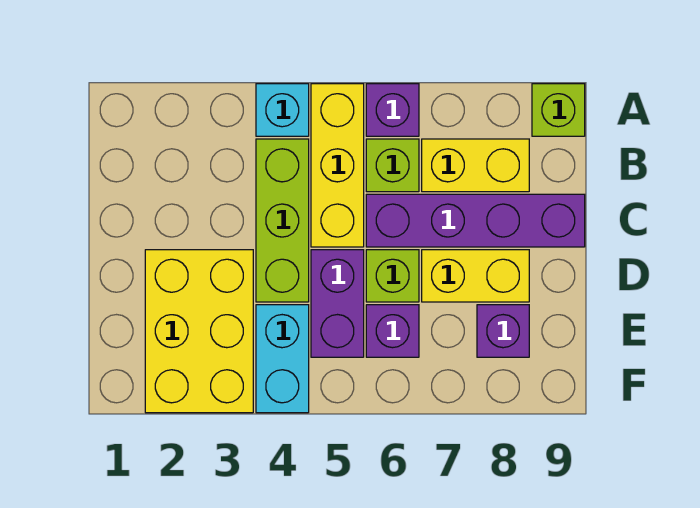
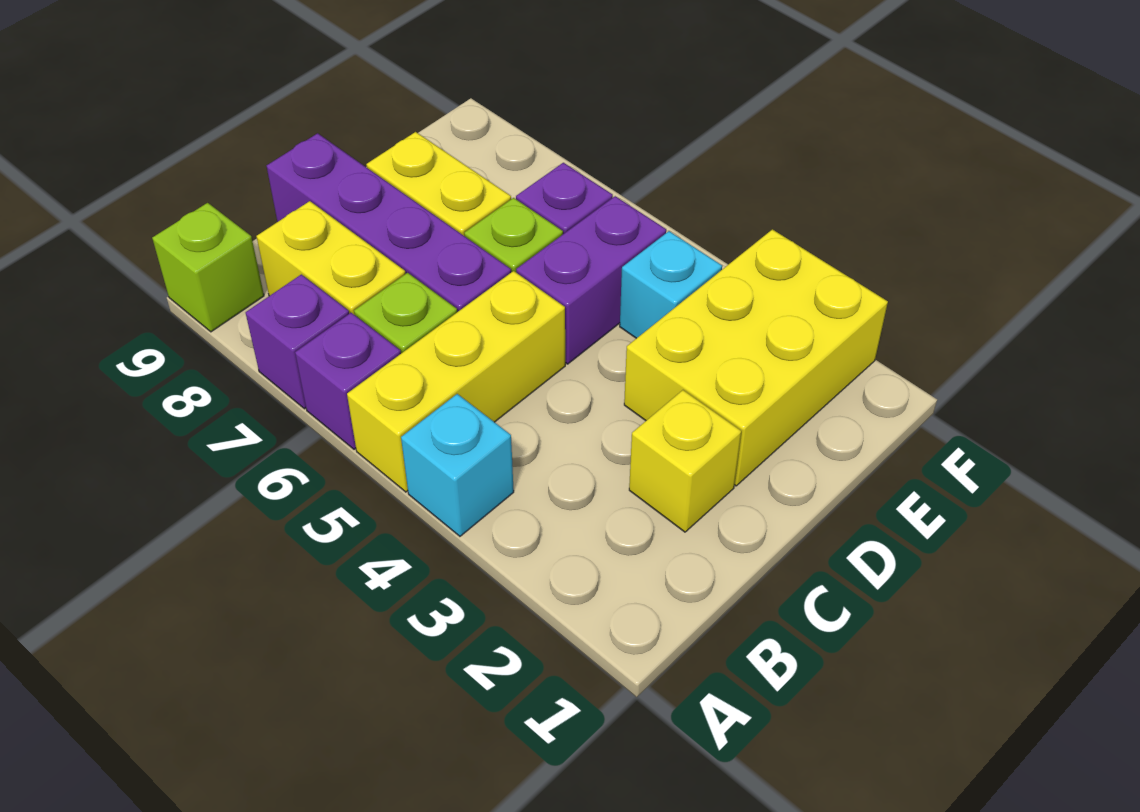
lime 1x3 brick [256,139,309,302] -> none
none -> yellow 1x1 brick [629,390,741,532]
cyan 1x2 brick [256,305,309,413] -> cyan 1x1 brick [620,231,722,338]
purple 1x1 brick [477,305,529,357] -> purple 1x1 brick moved to [246,274,349,409]

